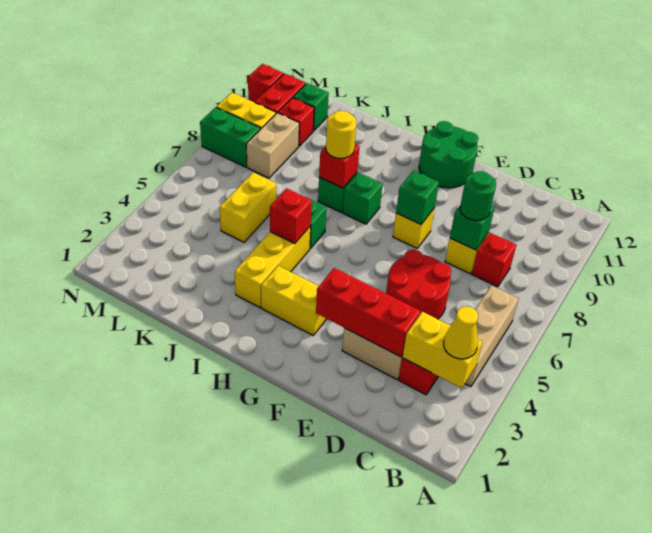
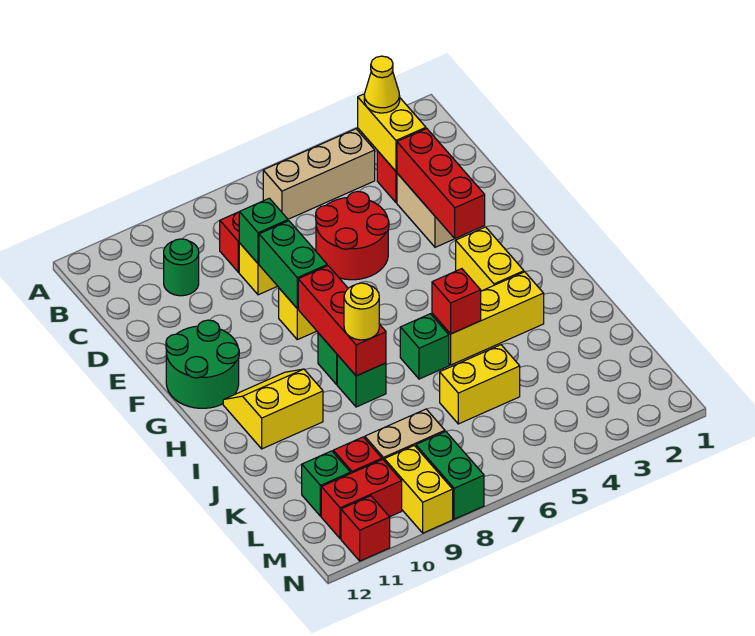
green 1x1 round brick [460,171,496,221] -> green 1x1 round brick moved to [164,239,199,296]
green 1x1 brick [396,171,439,224] -> green 1x2 brick [259,221,327,309]
none -> yellow 2x2 slope [223,369,323,449]
red 1x1 brick [319,144,359,188] -> red 1x3 brick [298,266,386,376]

